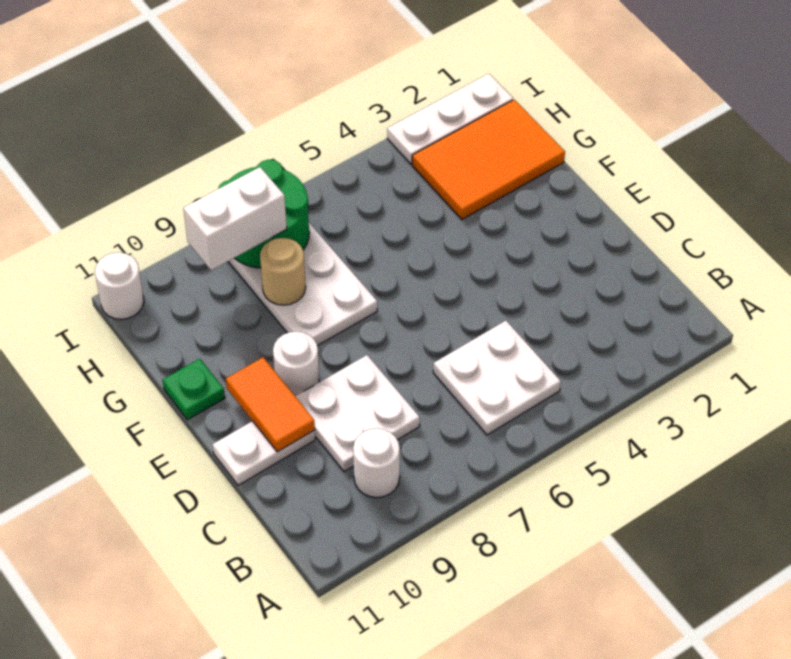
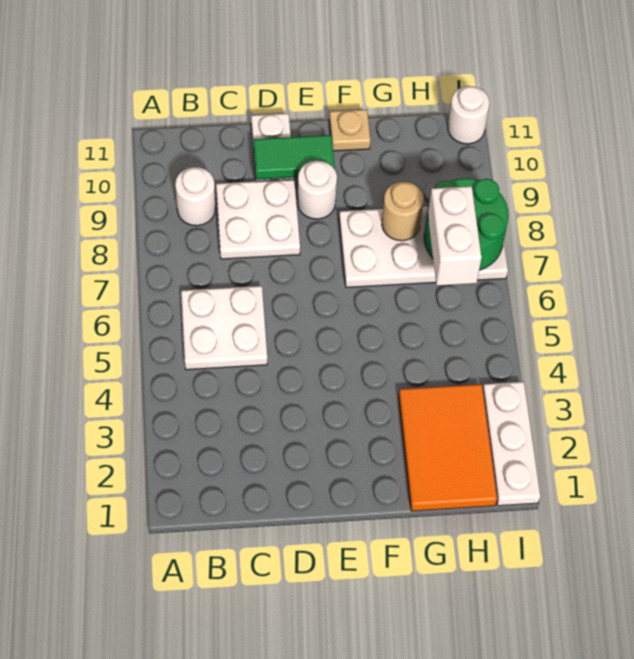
orange 1x2 tile [226,357,315,452] -> green 1x2 tile [254,135,335,180]
green 1x1 plate [163,359,225,420] -> tan 1x1 plate [329,109,370,151]
white 1x2 brick [183,167,287,270] -> white 1x2 brick moved to [428,186,481,286]

